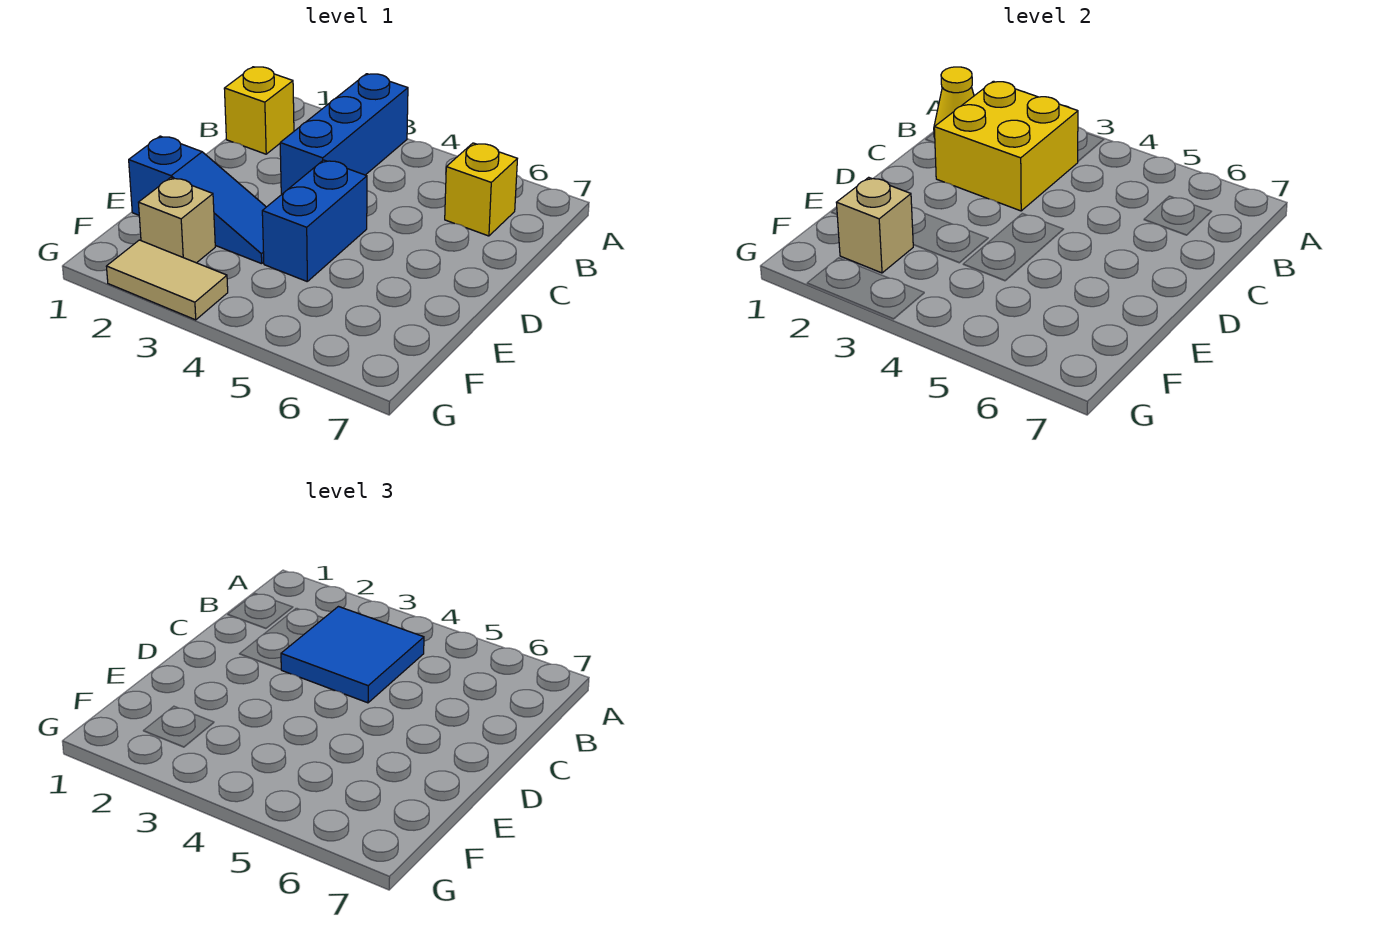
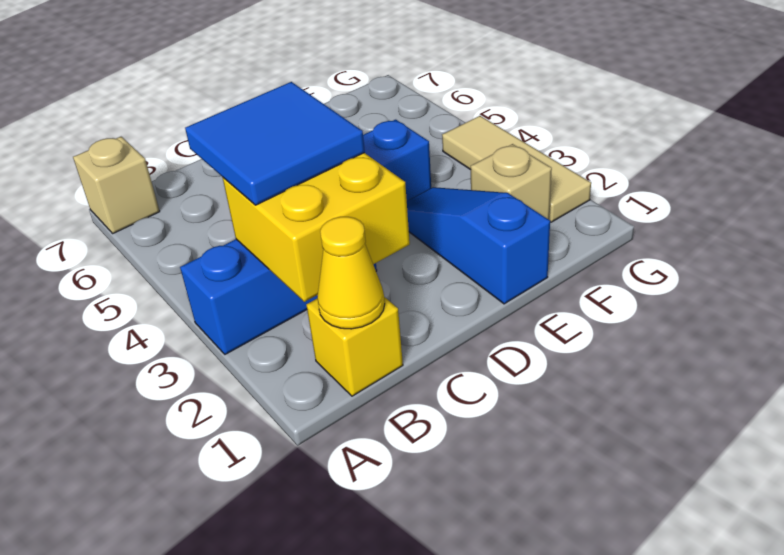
yellow 1x1 brick [445,143,517,236] -> none
tan 1x1 brick [836,177,913,273] -> tan 1x1 brick moved to [73,137,160,233]
tan 1x2 tile [106,240,228,320] -> tan 1x3 tile [442,116,591,222]

